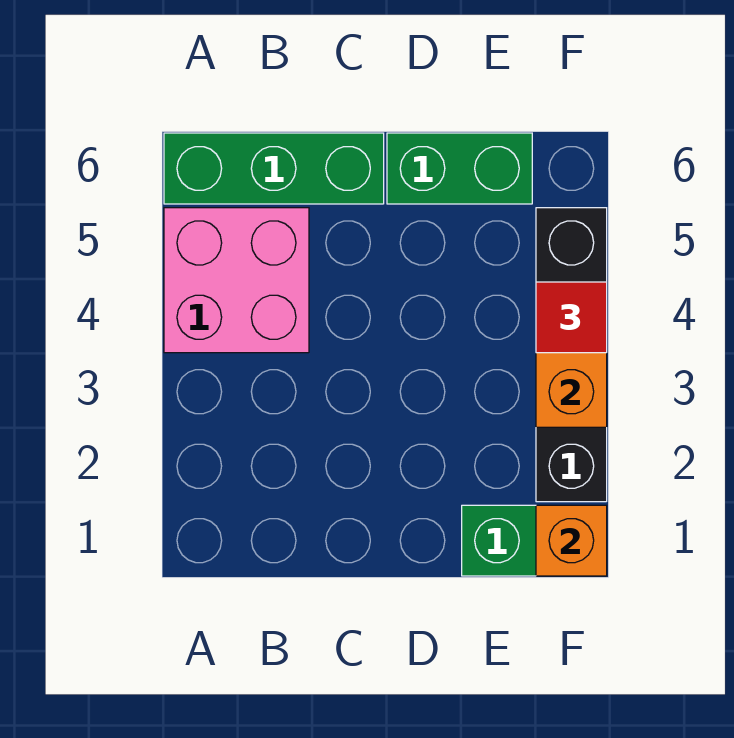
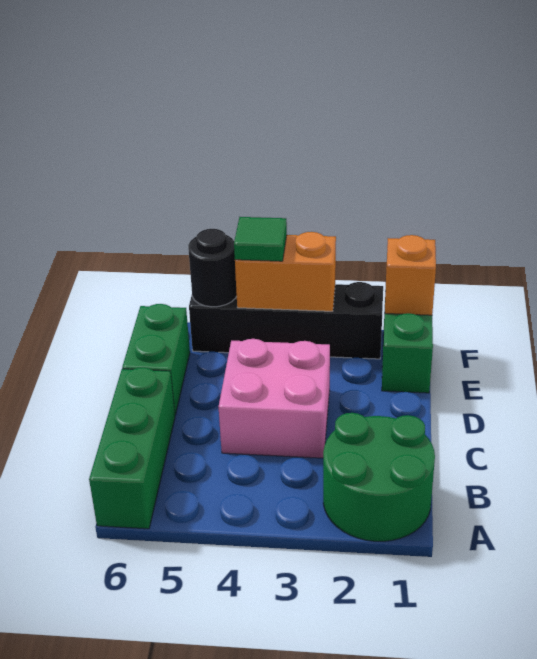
none -> green 2x2 round brick [323,413,435,541]
pink 2x2 brick [164,208,309,353] -> pink 2x2 brick moved to [219,339,330,458]
red 1x1 tile [536,282,607,353] -> green 1x1 tile [234,217,287,261]
none -> black 1x1 round brick [188,229,237,307]

